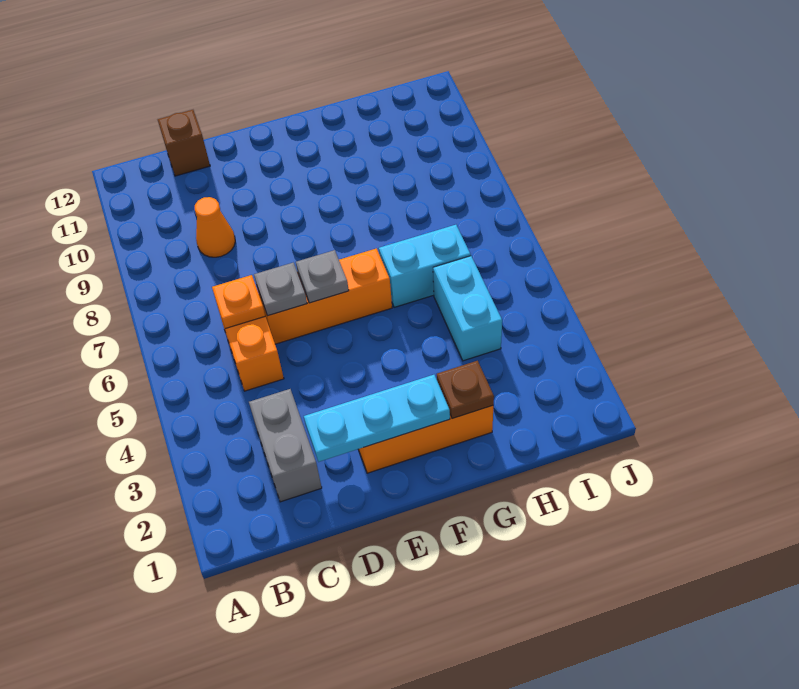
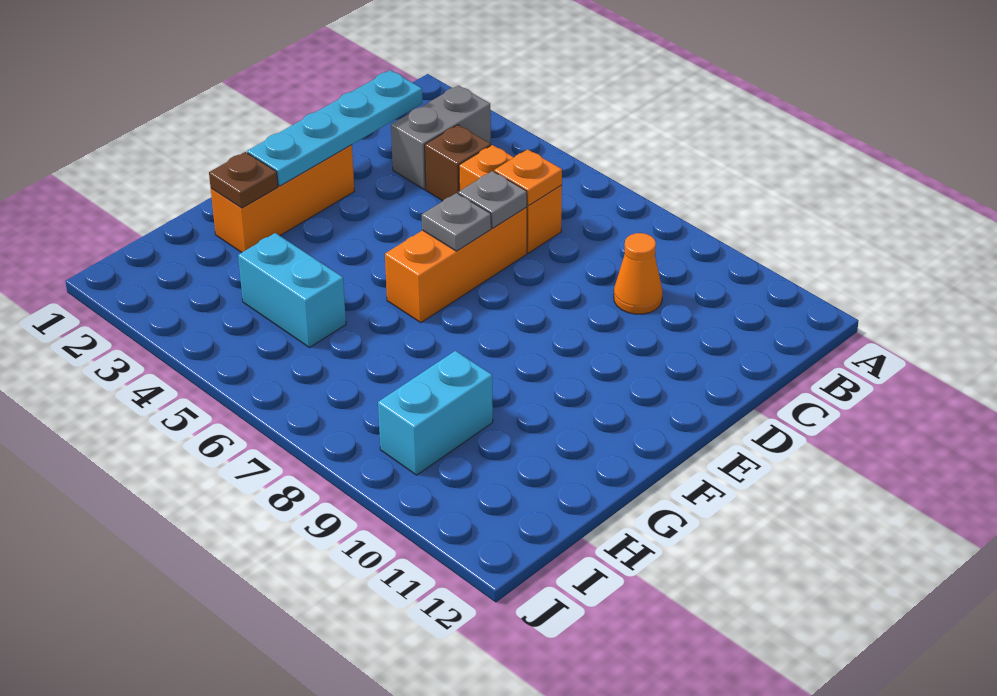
grey 1x2 brick [249,389,322,502] -> grey 1x2 brick turned to [391,85,491,190]
brown 1x1 brick [158,110,210,176] -> brown 1x1 brick moved to [425,125,491,201]
cyan 1x3 plate [304,375,450,462] -> cyan 1x4 plate [247,70,422,186]
cyan 1x2 brick [379,225,471,307] -> cyan 1x2 brick moved to [378,351,493,475]

